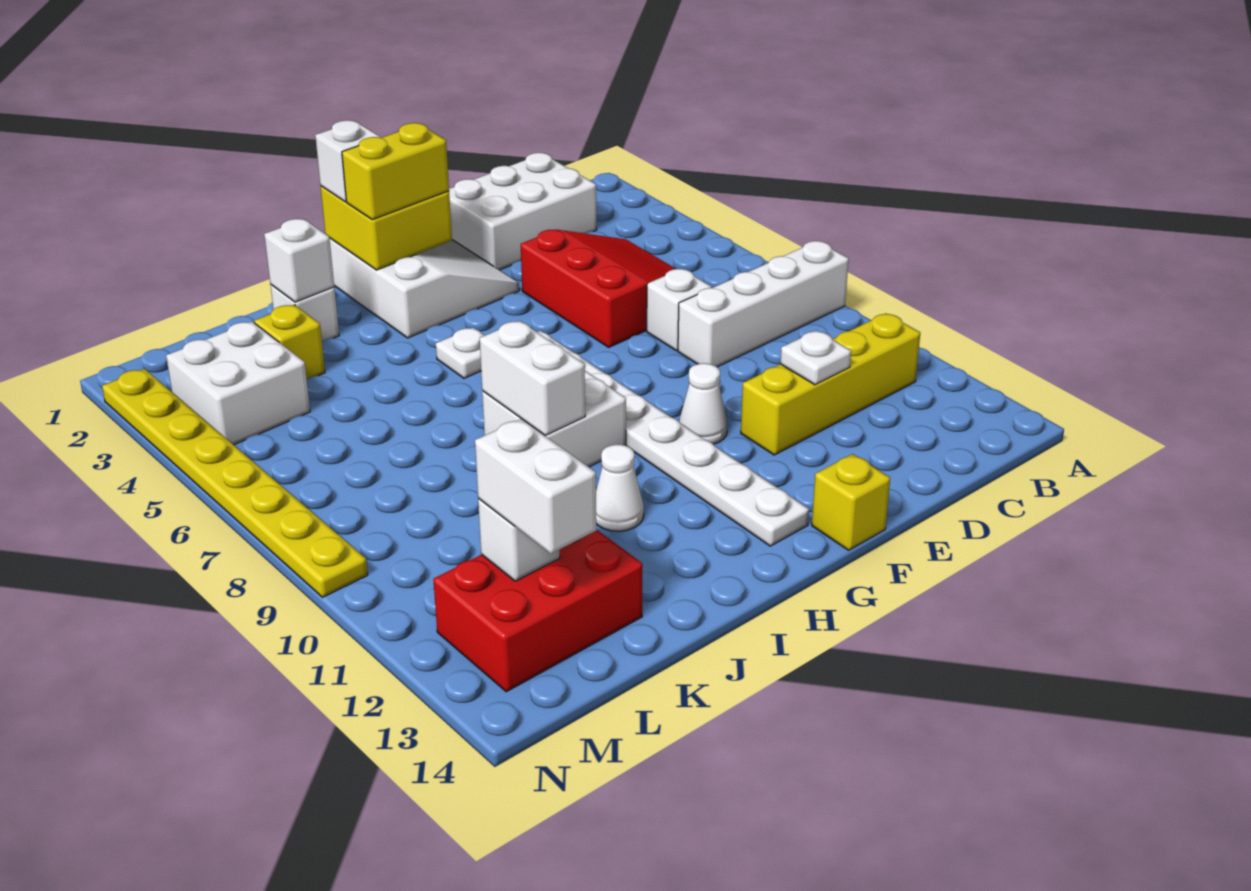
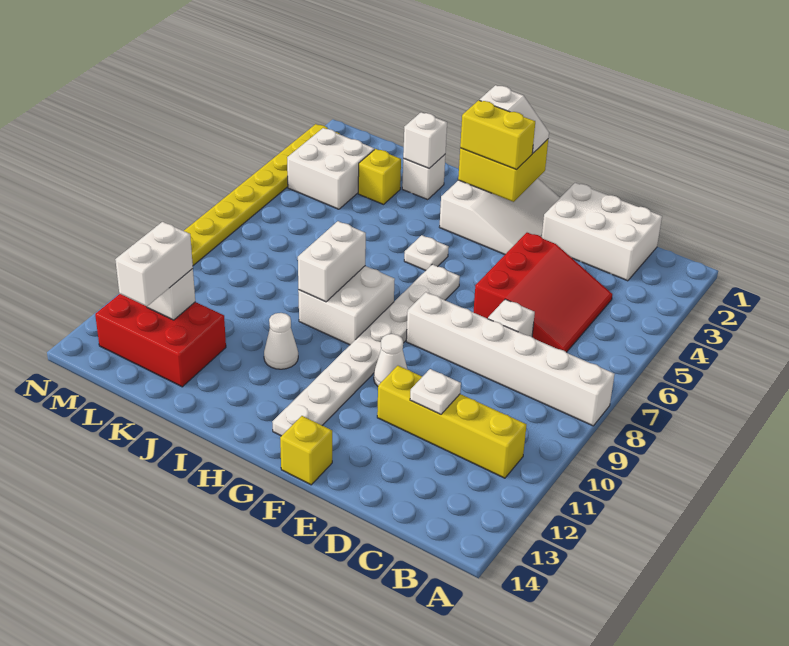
white 1x4 brick [678,241,849,367] -> white 1x6 brick [406,292,615,426]

